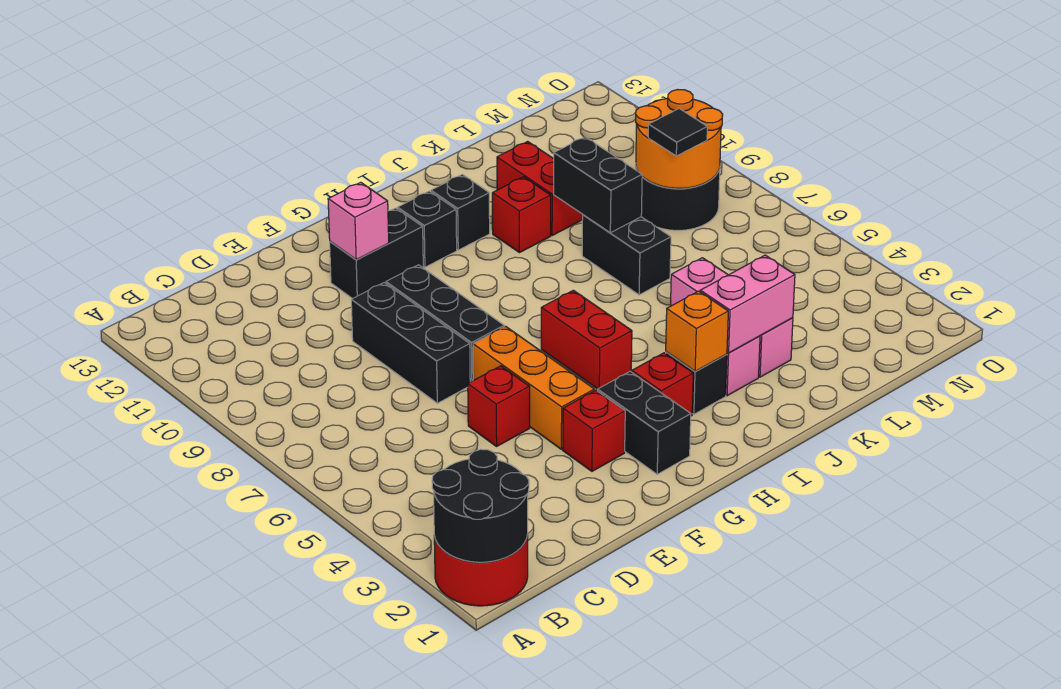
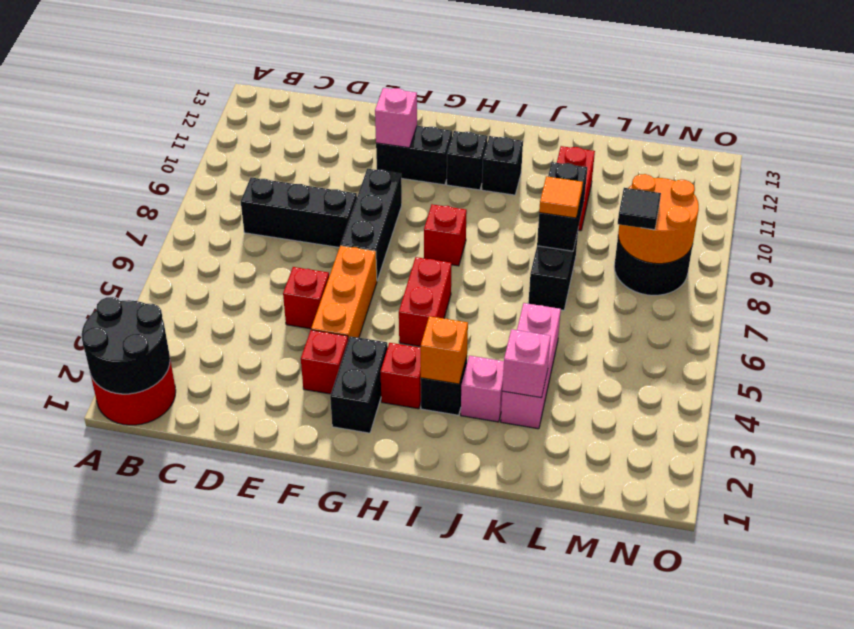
black 1x3 brick [351,283,470,403] -> black 1x3 brick turned to [241,178,357,247]
pink 1x2 brick [700,255,795,353] -> pink 1x1 brick [502,329,551,398]
red 1x1 brick [492,177,551,253] -> red 1x1 brick moved to [424,204,467,266]
none -> orange 1x1 tile [539,176,583,218]

